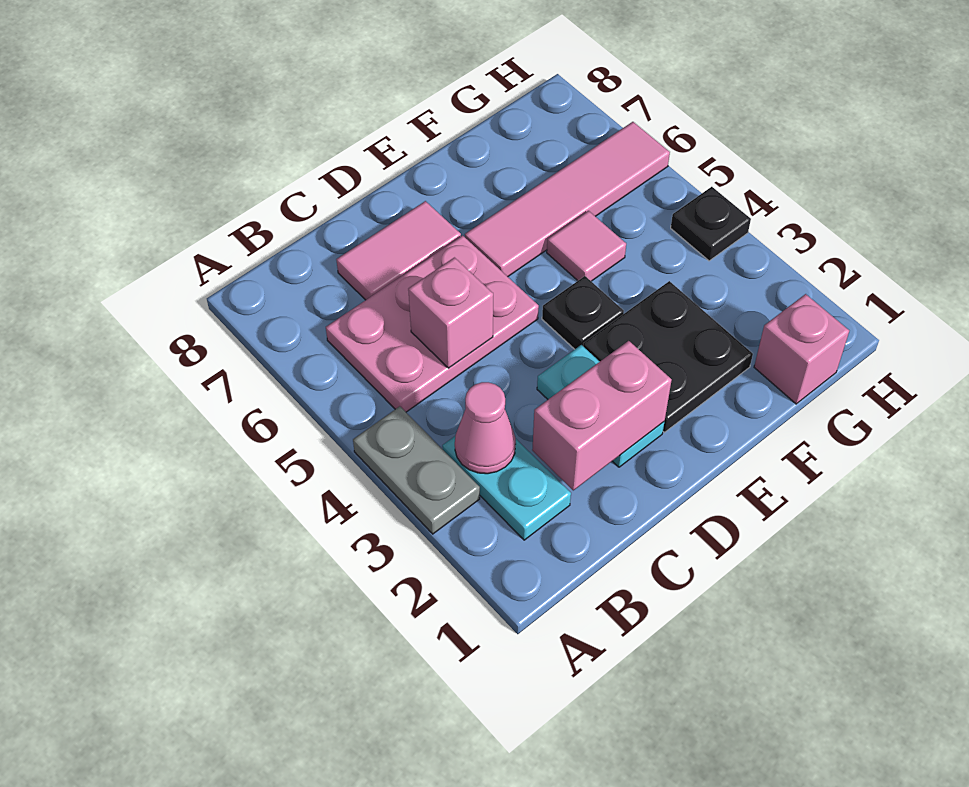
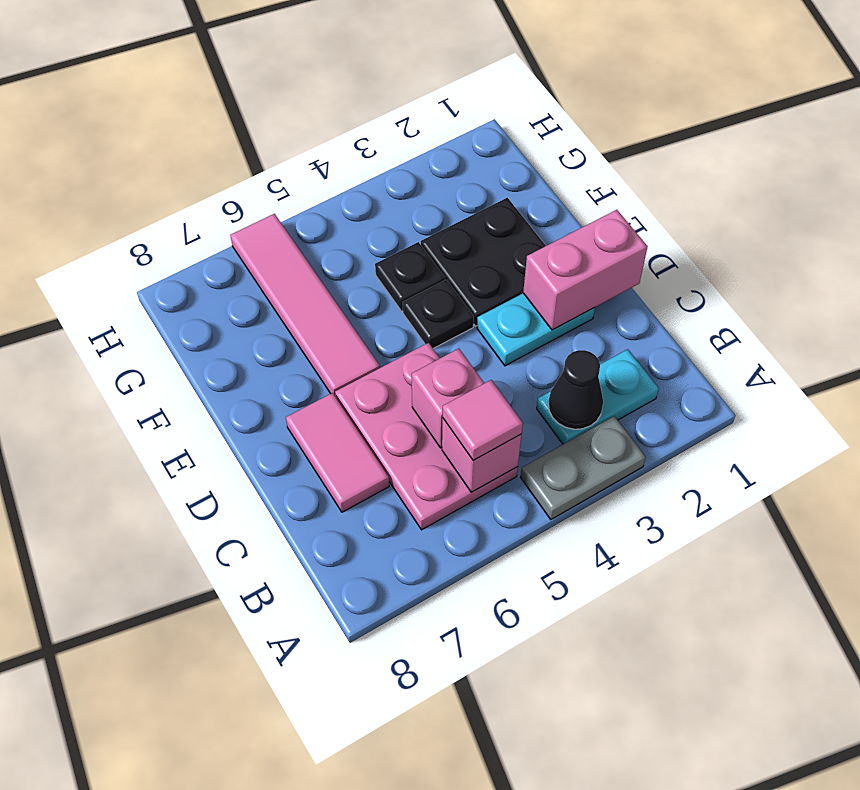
pink 1x1 cone [455,382,516,474] -> black 1x1 cone [548,350,603,429]
pink 1x2 brick [532,341,672,490] -> pink 1x2 brick turned to [523,210,648,330]
pink 1x1 tile [547,211,626,281] -> pink 1x1 tile moved to [443,380,523,460]
pink 1x1 brick [754,294,849,404] -> pink 1x1 brick moved to [442,418,521,492]
black 1x1 plate [671,187,751,261] -> black 1x1 plate moved to [375,242,445,311]

